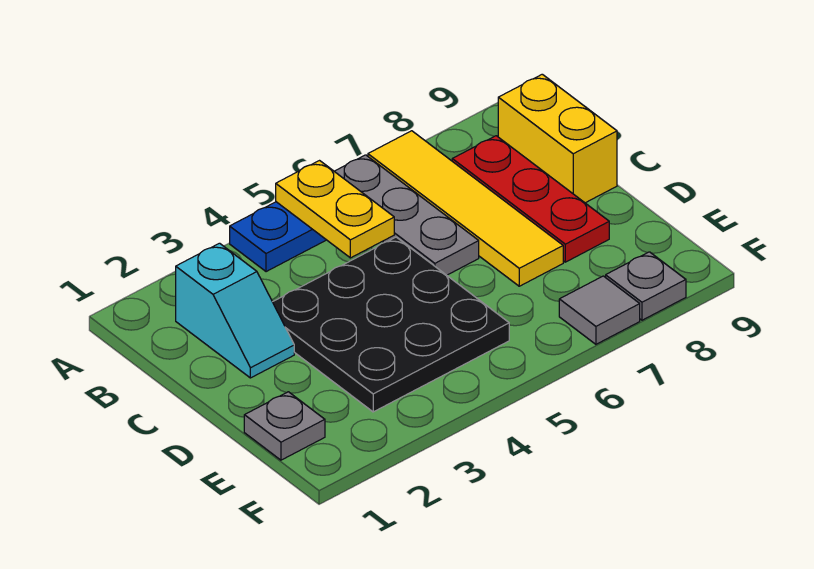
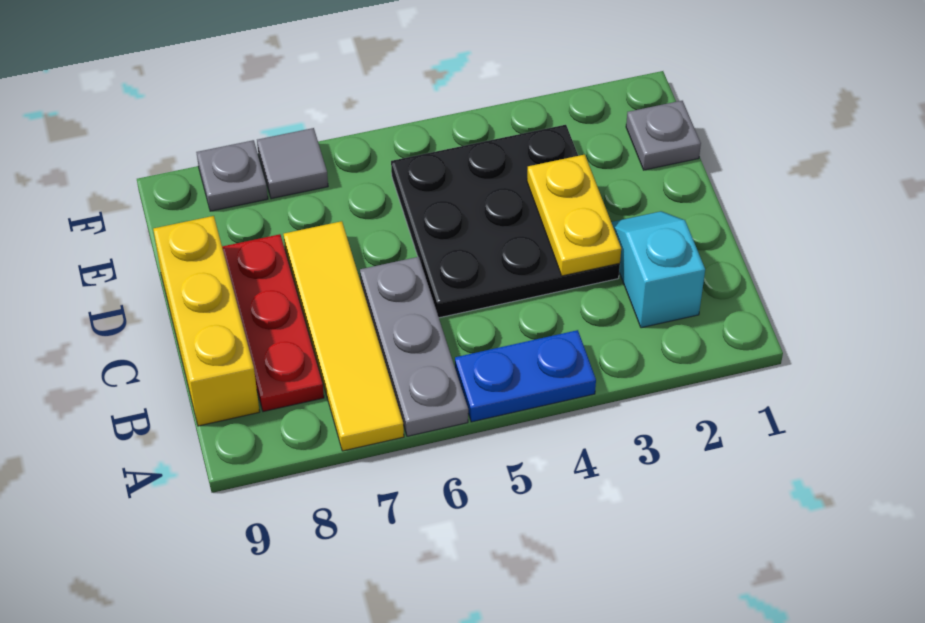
yellow 1x2 plate [276,161,394,258] -> yellow 1x2 plate moved to [527,155,621,276]
yellow 1x2 brick [498,74,617,203] -> yellow 1x3 brick [153,216,260,426]

